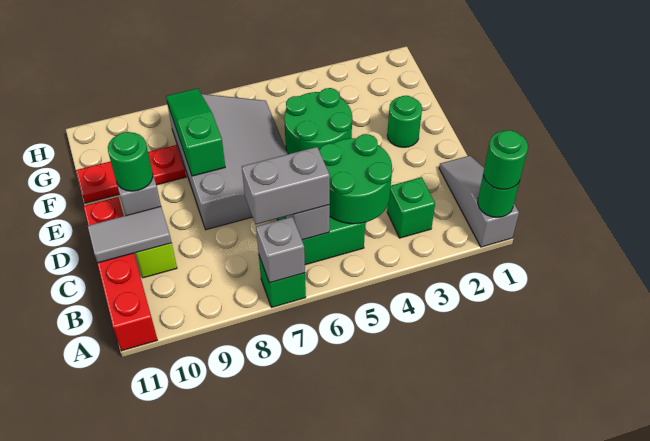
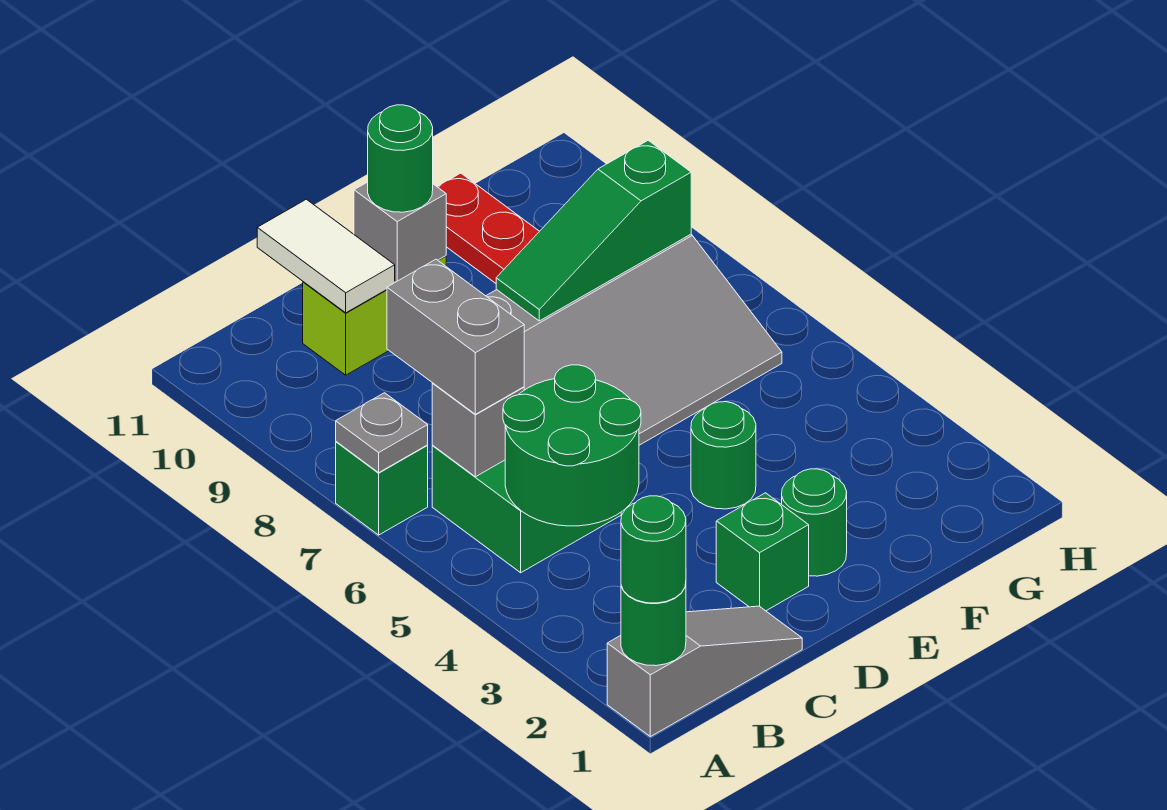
grey 1x1 brick [256,217,305,283] -> grey 1x1 plate [336,393,428,473]
red 1x4 brick [84,197,157,351] -> none
green 1x1 brick [387,177,435,238] -> green 1x1 brick moved to [716,493,809,611]
grey 1x2 tile [88,207,172,263] -> white 1x2 tile [257,199,395,313]
green 2x2 round brick [284,88,352,154] -> green 1x1 round brick [691,402,756,509]
green 1x3 slope [166,88,225,176] -> green 1x3 slope turned to [496,140,691,321]

